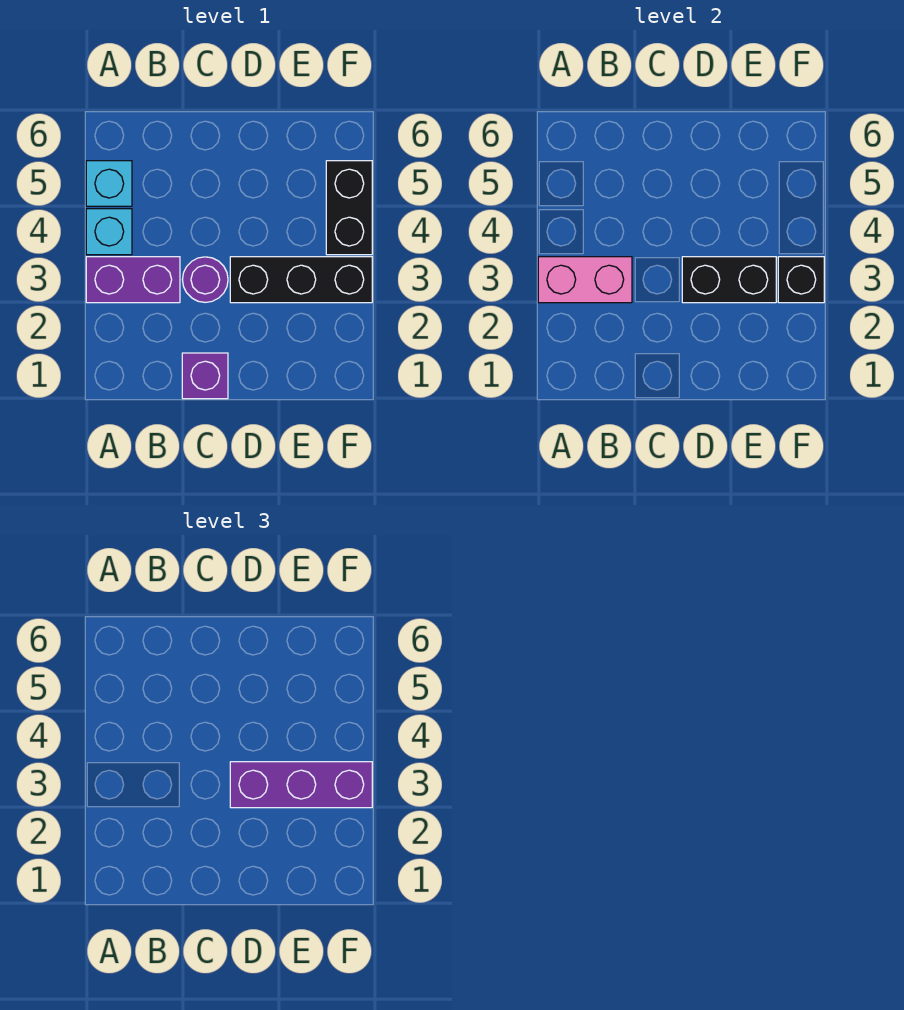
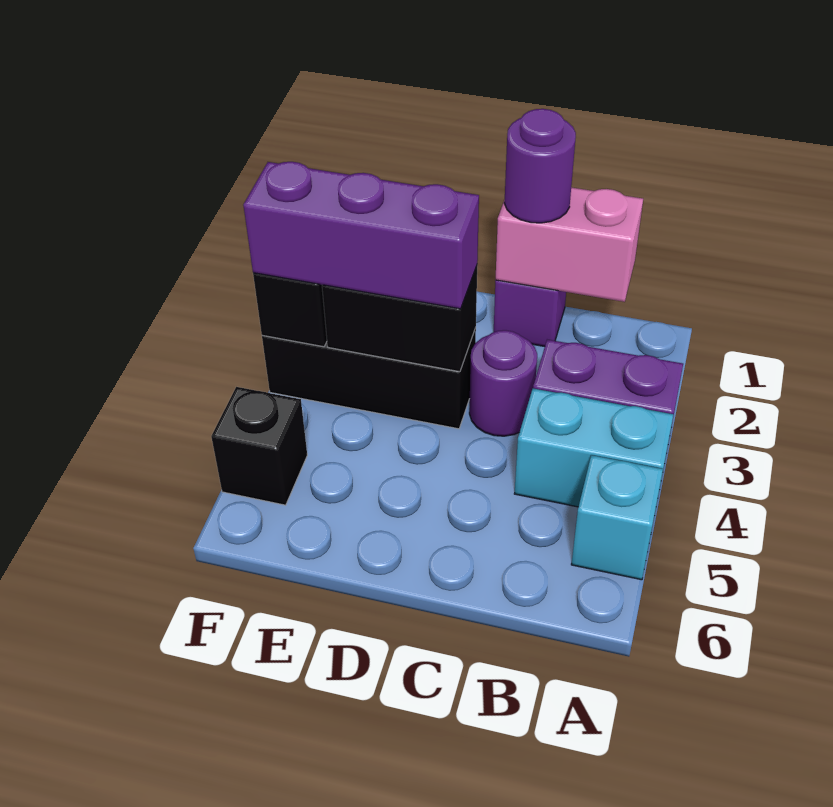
pink 1x2 brick [538,257,632,303] -> pink 1x2 brick moved to [495,187,643,302]
cyan 1x1 brick [86,209,132,255] -> cyan 1x2 brick [514,388,674,507]
none -> purple 1x1 round brick [504,109,576,223]
black 1x2 brick [326,161,372,255] -> black 1x1 brick [211,387,307,505]

